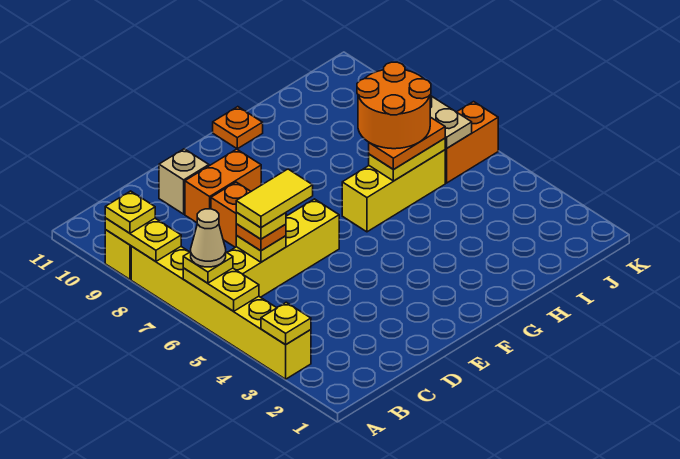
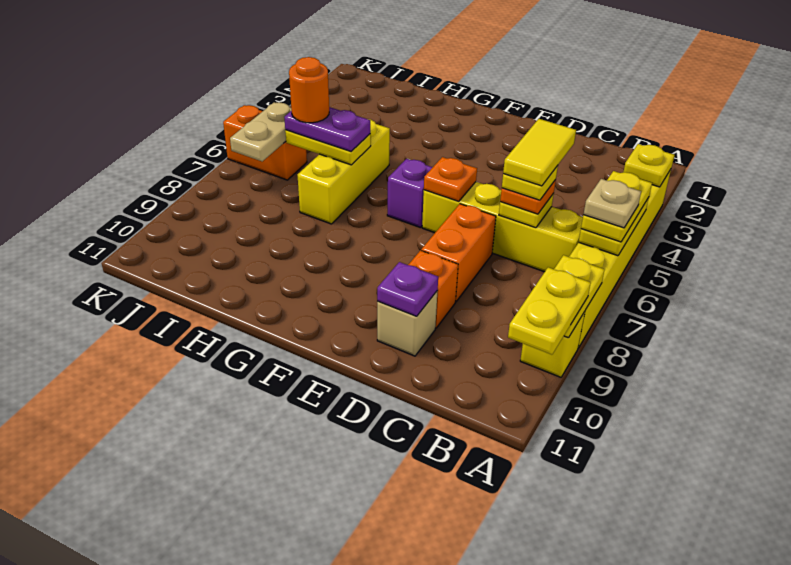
yellow 1x1 plate [183,252,233,283] -> yellow 1x2 plate [581,171,652,242]
tan 1x1 cone [191,209,226,267] -> tan 1x1 plate [583,179,641,228]
yellow 1x1 plate [105,191,155,233] -> yellow 1x2 plate [508,267,591,355]
yellow 1x2 tile [236,169,313,228] -> yellow 1x2 tile turned to [503,119,576,186]
orange 1x2 brick [185,149,261,223] -> orange 1x1 brick [408,250,458,328]
none -> purple 1x1 plate [377,262,438,316]
none -> purple 1x1 brick [387,159,433,227]
yellow 1x3 brick [342,150,445,232] -> yellow 1x3 brick turned to [298,119,390,224]
orange 1x1 plate [213,107,263,149] -> orange 1x1 plate moved to [424,157,477,201]
orange 1x2 plate [369,117,445,170] -> purple 1x2 plate [284,107,370,151]
orange 2x2 round brick [357,62,431,149] -> orange 1x1 round brick [289,57,329,123]

